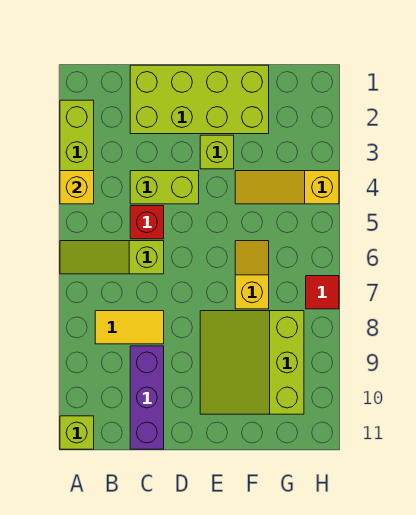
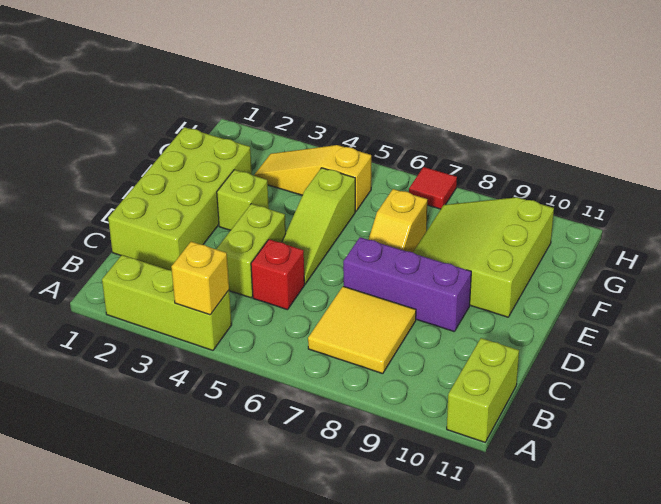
lime 1x3 slope [60,241,164,274] -> lime 1x3 slope moved to [282,168,355,284]
lime 1x1 brick [60,416,94,449] -> lime 1x2 brick [447,338,519,442]
yellow 1x2 tile [95,311,164,344] -> yellow 2x2 tile [308,286,416,374]
purple 1x3 brick [130,346,164,449] -> purple 1x3 brick moved to [343,237,471,332]
lime 3x3 slope [200,311,304,414] -> lime 3x3 slope turned to [413,197,554,317]
yellow 1x3 slope [235,171,339,204] -> yellow 1x3 slope turned to [254,145,371,211]
yellow 1x2 slope [235,241,269,309] -> yellow 1x2 slope turned to [368,189,428,252]

